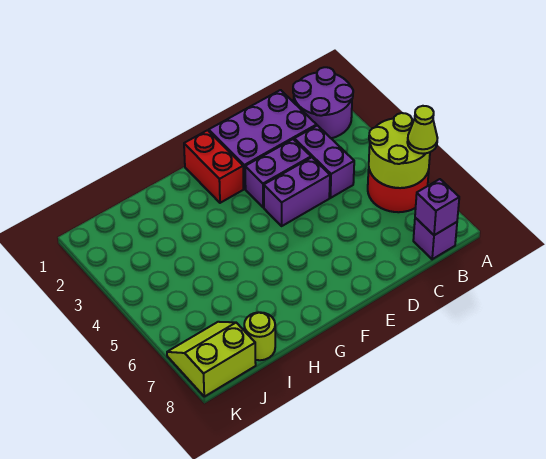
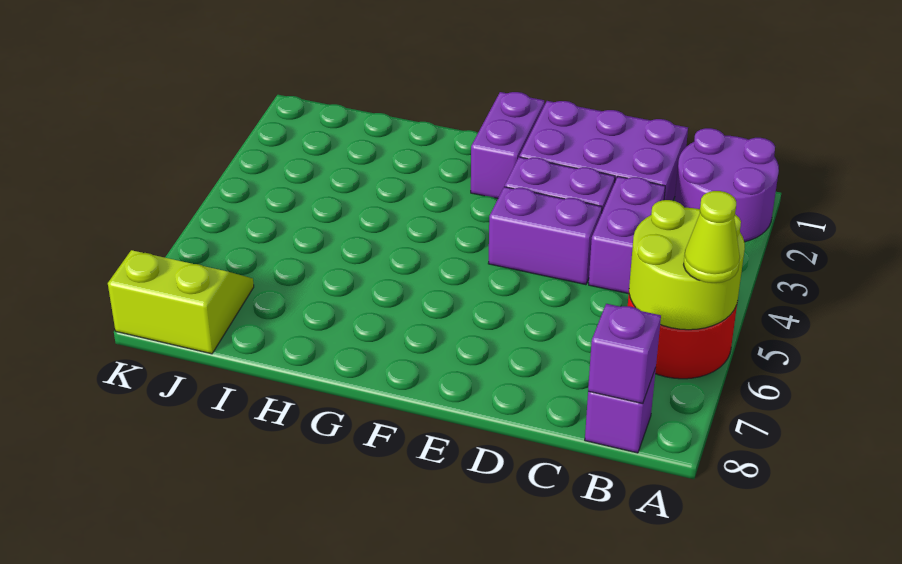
red 1x2 brick [184,130,243,203] -> purple 1x2 brick [471,92,544,199]
lime 1x1 round brick [244,312,275,360] -> none

